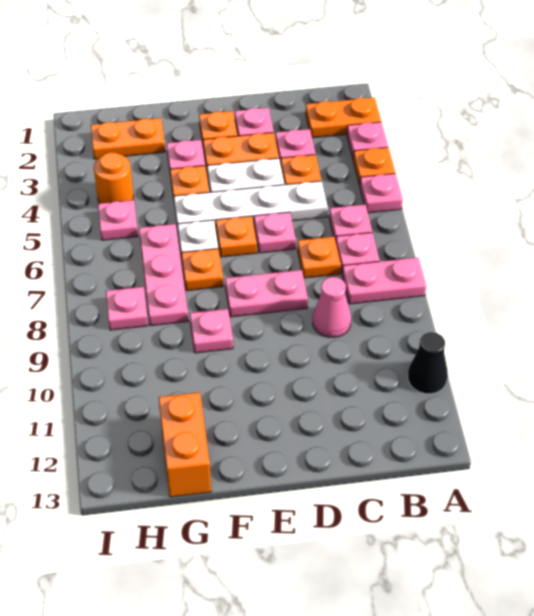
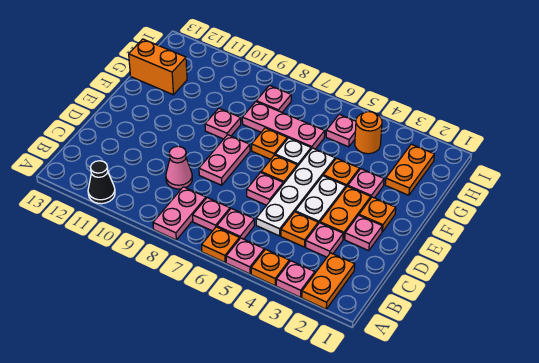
orange 1x1 plate [298,237,341,278] -> orange 1x1 plate moved to [202,227,239,262]

